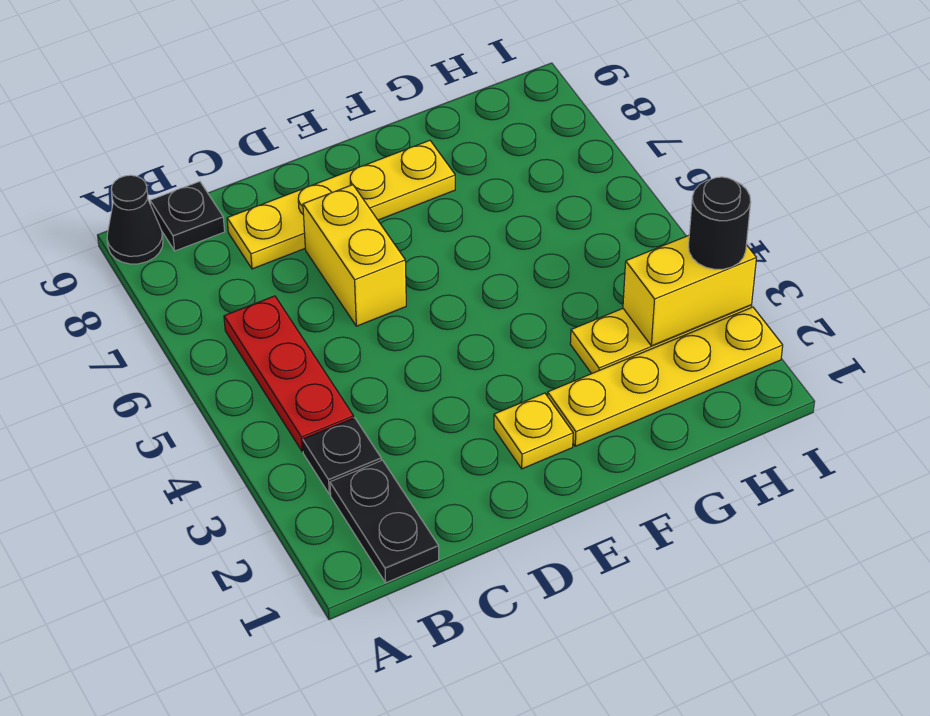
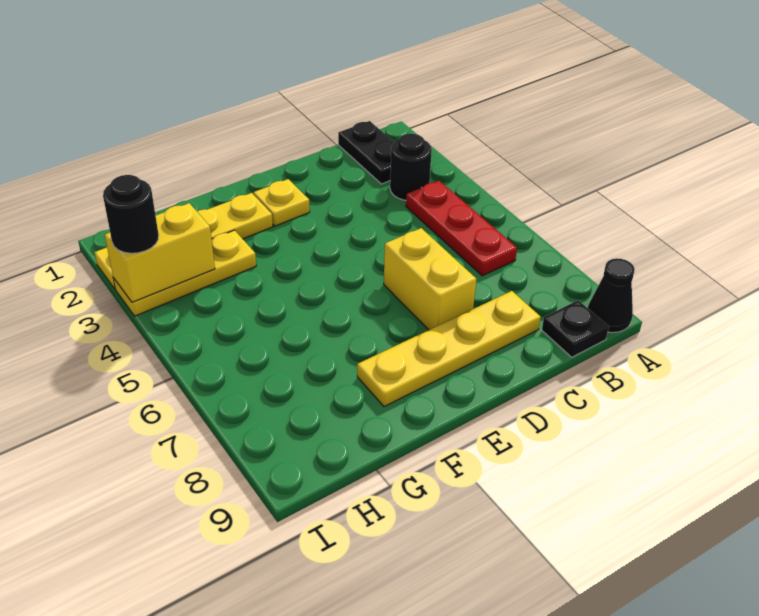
black 1x1 plate [303,418,381,494] -> black 1x1 round brick [390,134,432,200]

